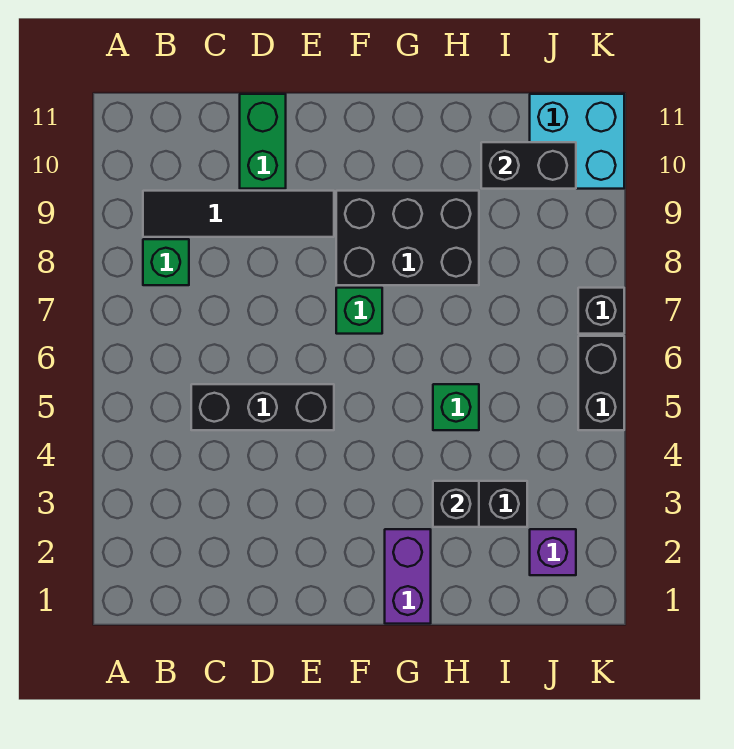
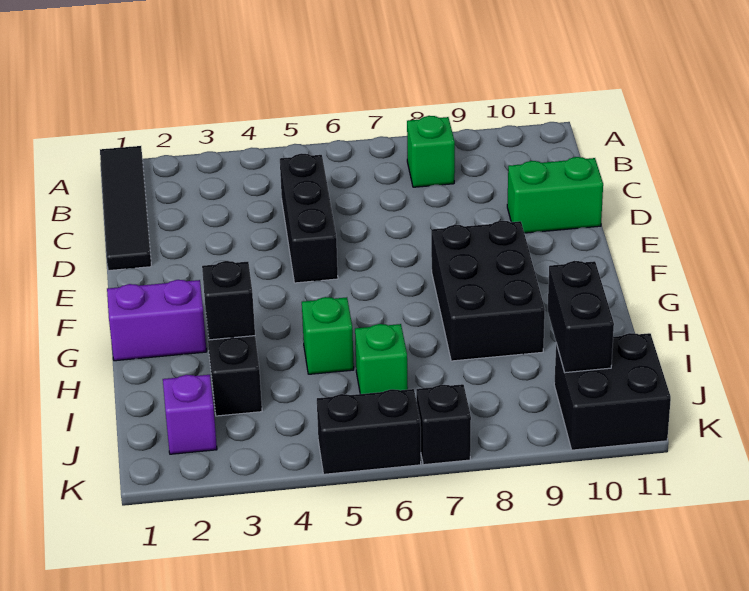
black 1x4 tile [143,191,334,237] -> black 1x4 tile moved to [100,146,151,271]
green 1x1 brick [336,288,382,334] -> green 1x1 brick moved to [355,324,408,394]
cyan 2x2 brick [530,94,624,189] -> black 2x2 brick [554,333,671,450]

